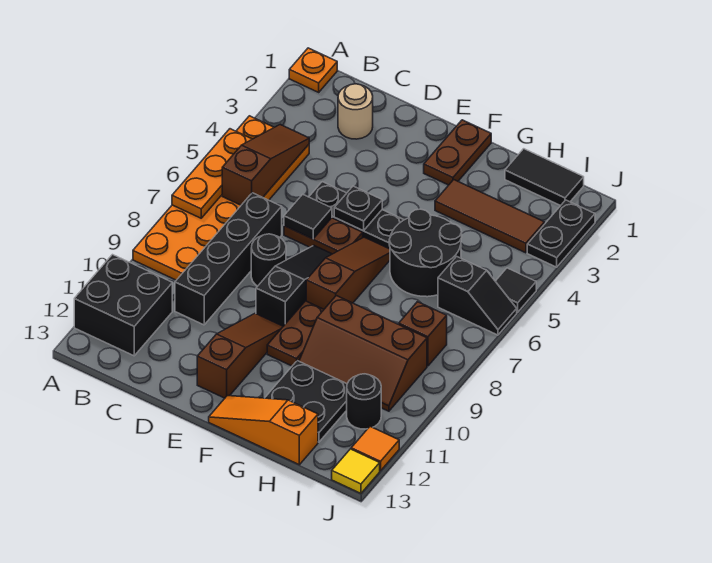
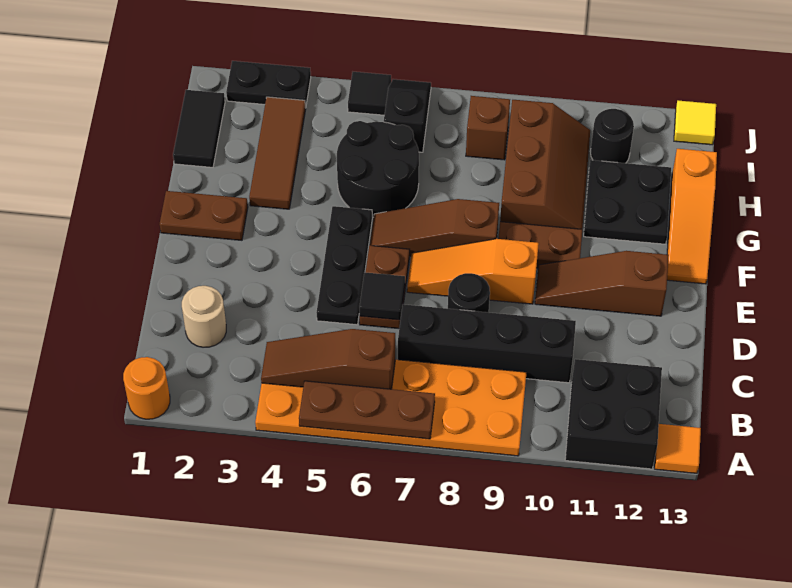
orange 1x1 plate [289,48,337,92] -> orange 1x1 round brick [123,357,170,419]
orange 1x3 plate [172,129,252,218] -> brown 1x3 plate [299,381,435,439]
black 1x1 plate [334,186,382,231] -> none
black 1x3 slope [256,245,332,326] -> orange 1x3 slope [407,239,539,304]
orange 1x1 tile [351,427,399,471] -> orange 1x1 tile moved to [655,424,701,473]

